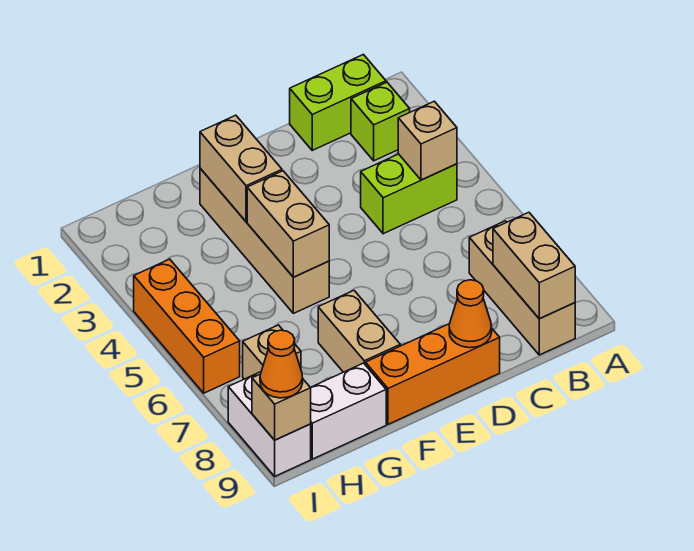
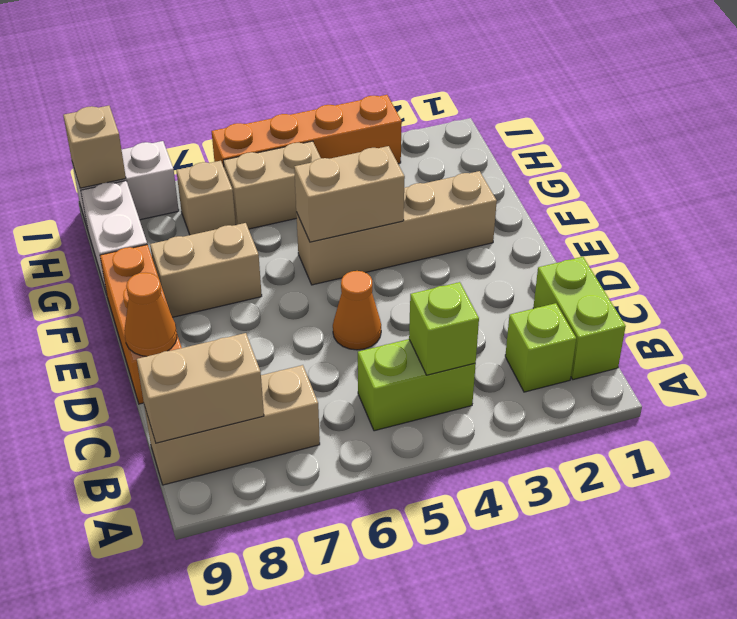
lime 1x2 brick [361,154,457,234] -> lime 1x2 brick turned to [358,339,476,431]
tan 1x1 brick [398,101,457,180] -> lime 1x1 brick [409,282,479,375]
tan 1x2 brick [200,115,282,222] -> tan 1x2 brick moved to [223,141,321,229]
orange 1x3 brick [134,259,240,393] -> orange 1x4 brick [212,95,402,166]
orange 1x1 cone [260,330,303,398] -> orange 1x1 cone moved to [333,271,381,350]

